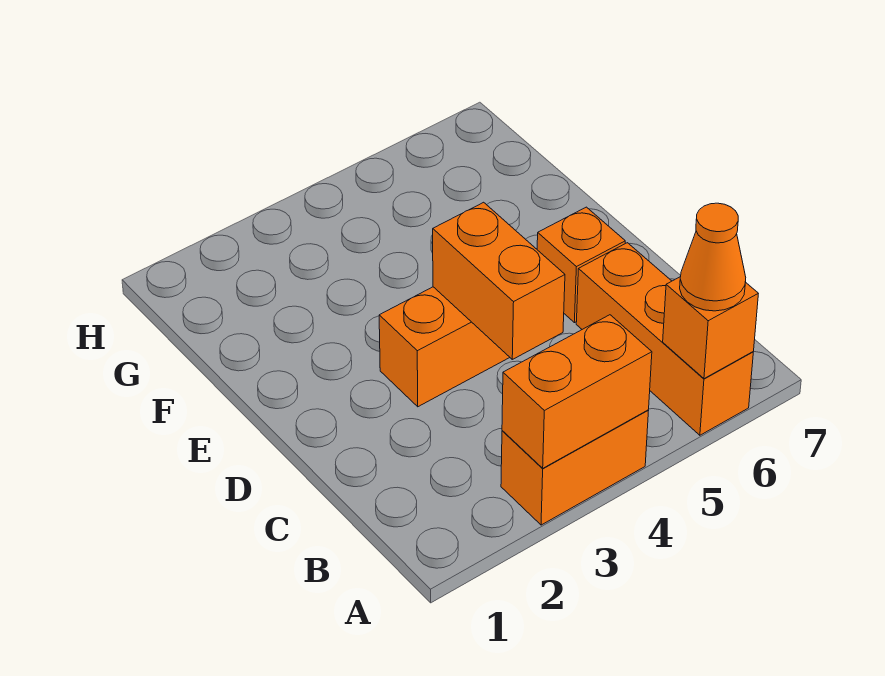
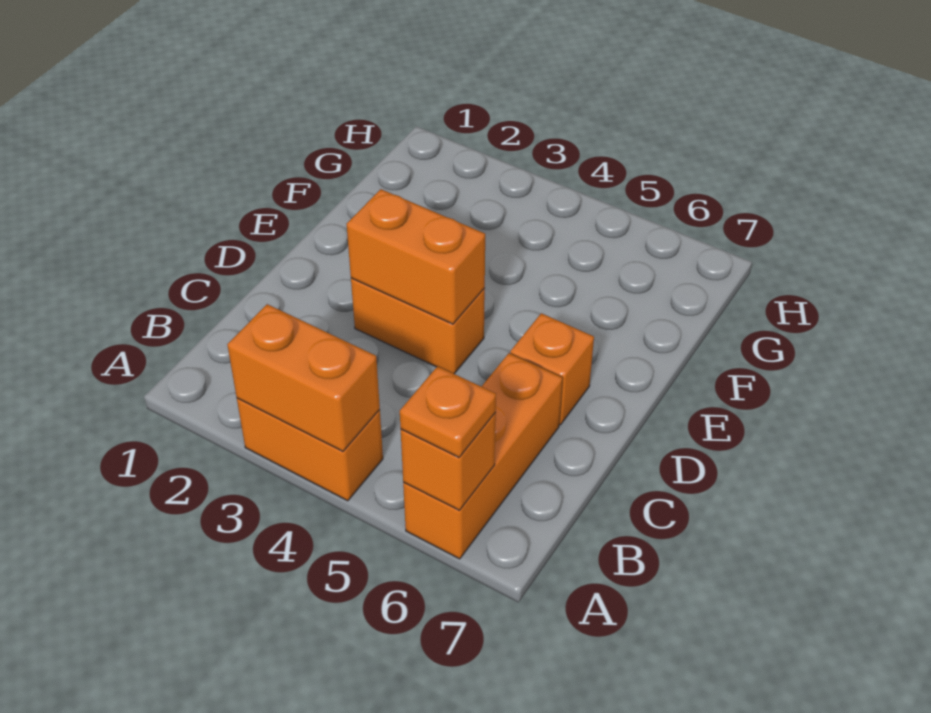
orange 1x1 cone [680,203,746,311] -> orange 1x1 plate [400,366,496,457]
orange 1x2 brick [433,202,565,359] -> orange 1x2 brick turned to [347,189,485,324]

